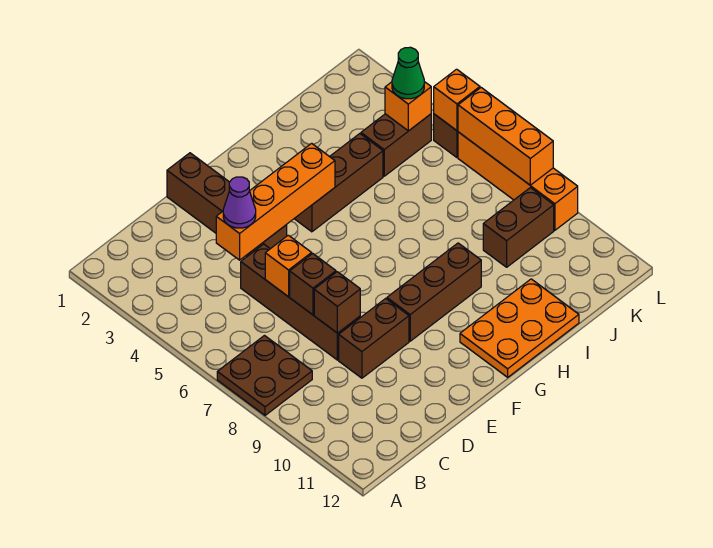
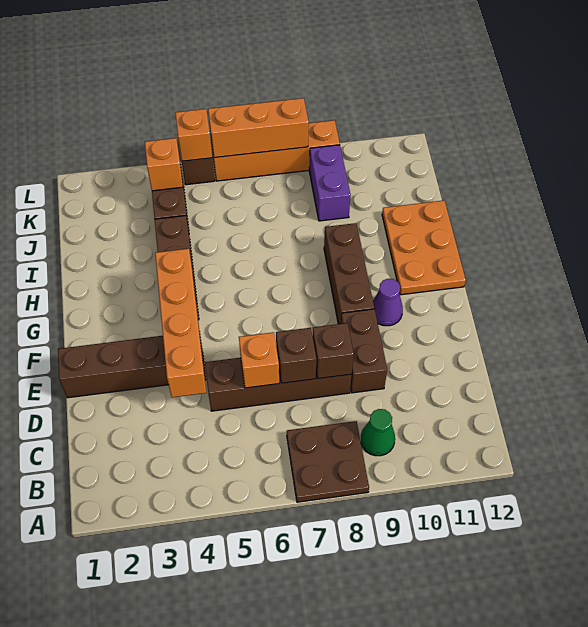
purple 1x1 cone [223,177,256,228] -> purple 1x1 cone moved to [373,279,403,326]
brown 1x2 brick [483,188,554,267] -> purple 1x2 brick [309,145,351,221]
green 1x1 cone [392,47,424,99] -> green 1x1 cone moved to [361,409,395,456]

